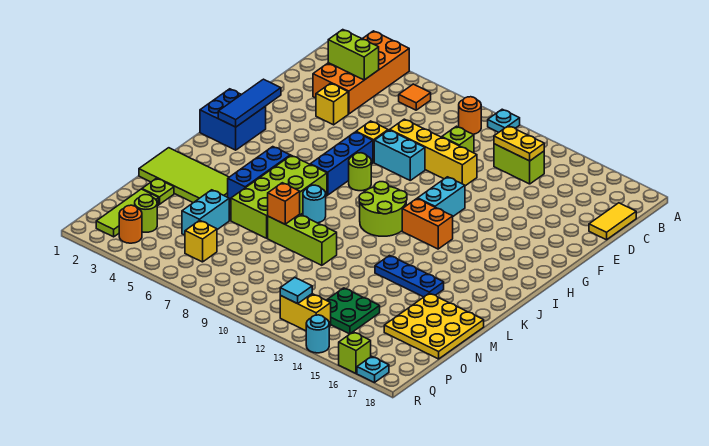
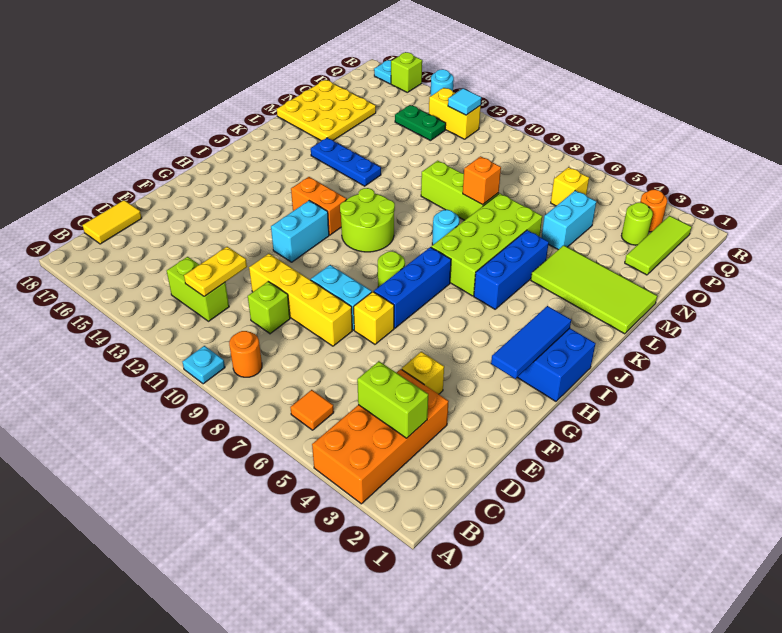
yellow 1x2 plate [494,126,544,161] -> yellow 1x2 plate turned to [184,247,247,297]
lime 1x1 plate [142,178,174,204] -> none
green 2x2 plate [327,288,380,334] -> green 1x2 plate [395,105,446,141]

